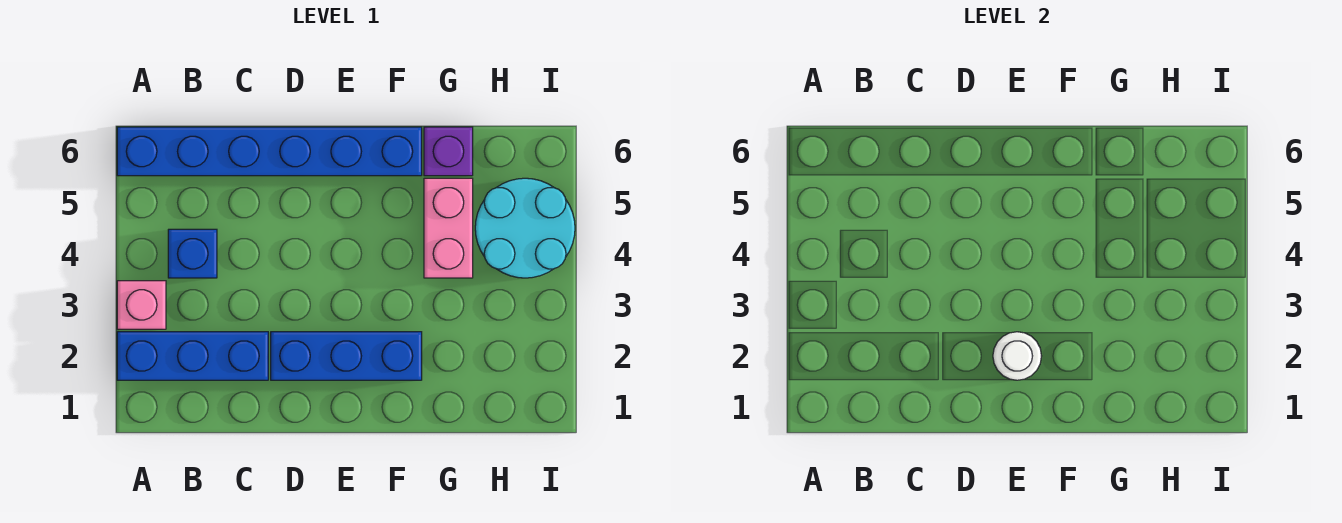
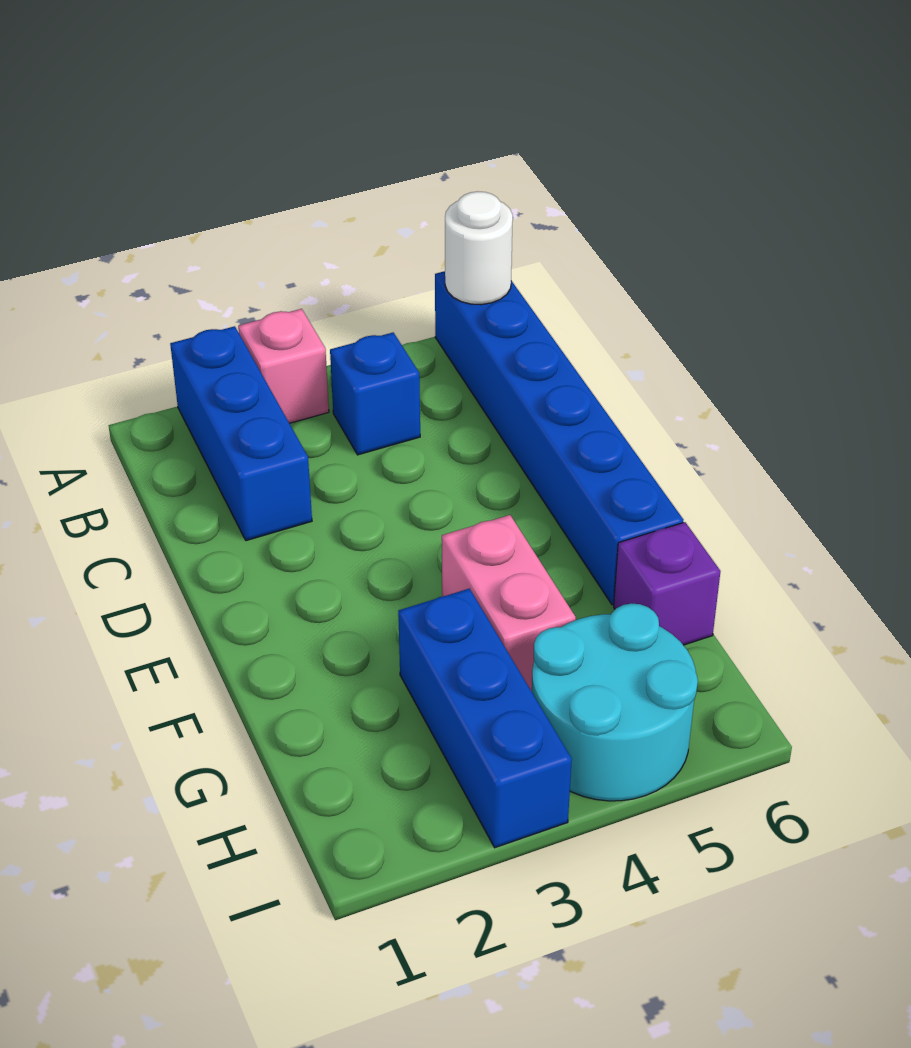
blue 1x3 brick [271,332,422,380] -> blue 1x3 brick moved to [398,589,572,848]
white 1x1 round brick [993,332,1041,380] -> white 1x1 round brick moved to [445,191,513,305]
pink 1x2 brick [424,178,473,278] -> pink 1x2 brick turned to [442,515,576,691]

